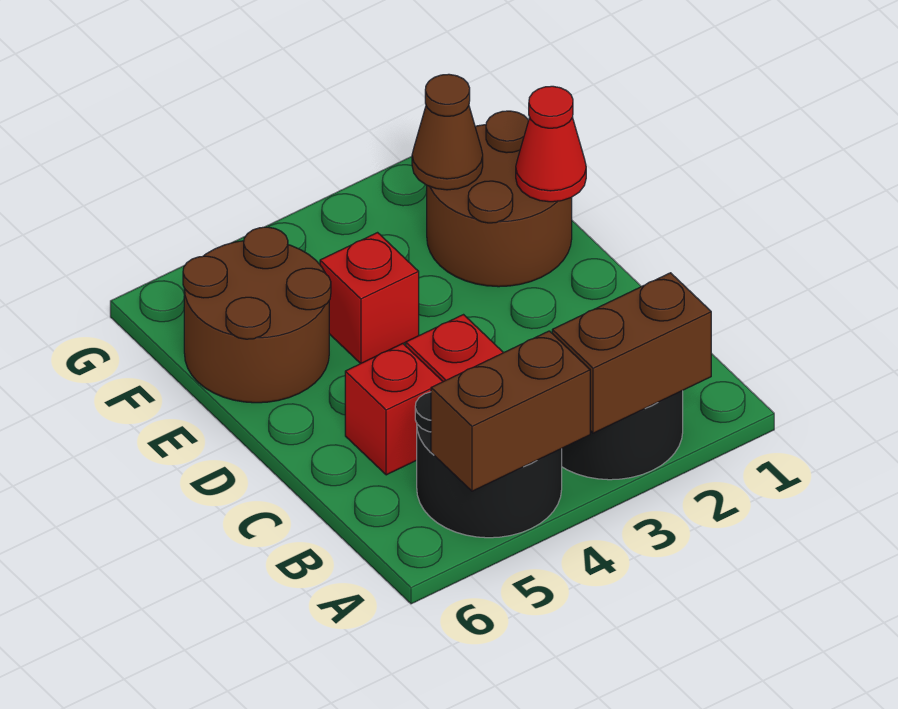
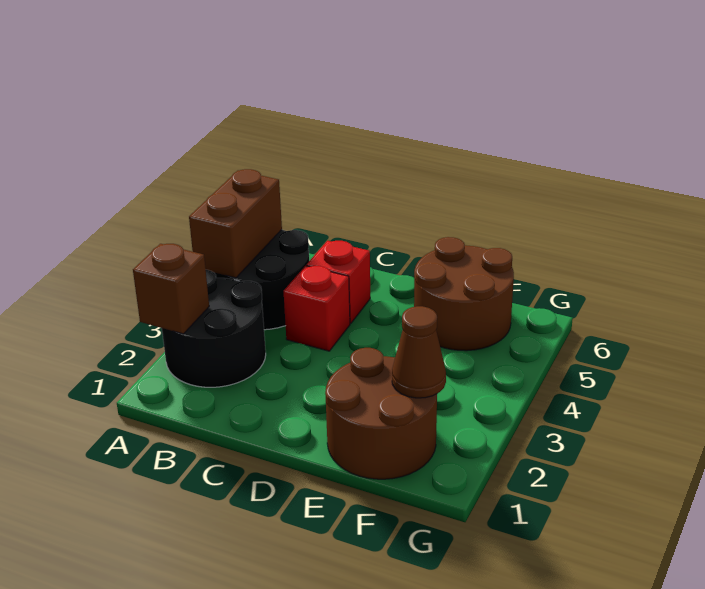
brown 1x2 brick [552,273,711,433] -> brown 1x1 brick [133,244,209,334]
red 1x1 cone [516,86,586,202] -> none
red 1x1 brick [320,233,419,364] -> none

